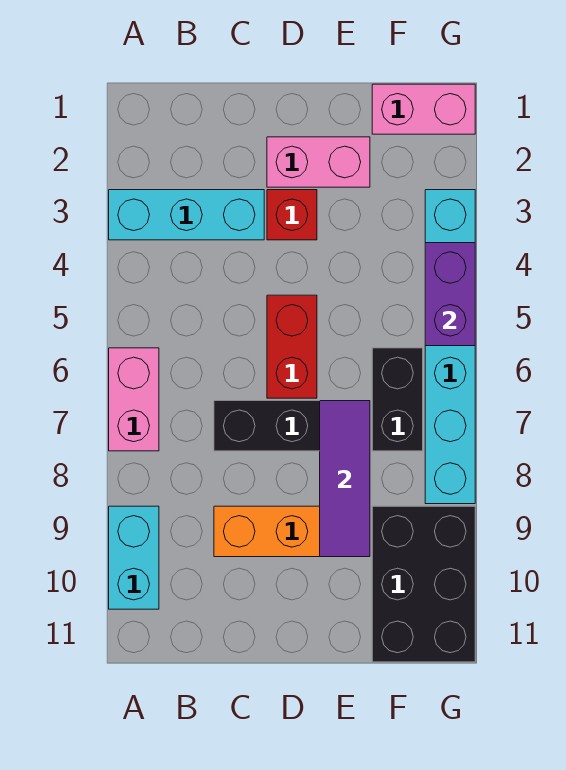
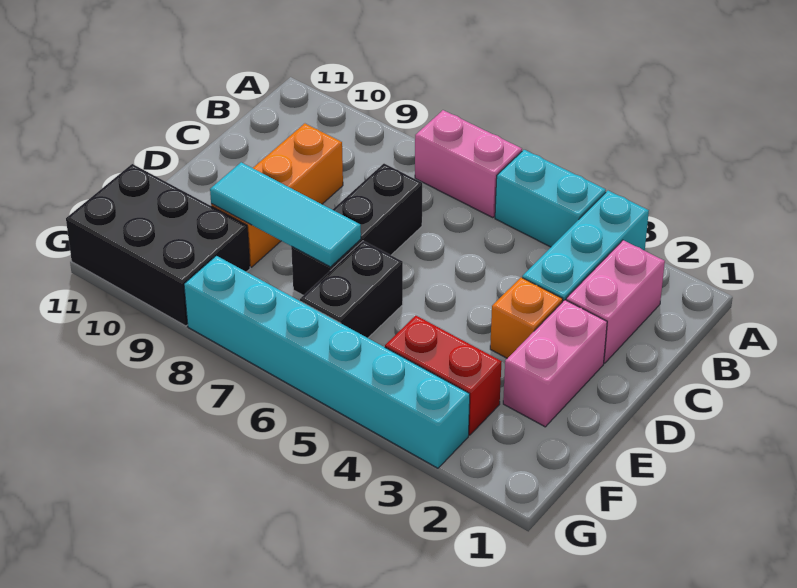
cyan 1x2 brick [109,506,159,609] -> cyan 1x2 brick moved to [495,150,606,247]
red 1x1 brick [267,190,317,240] -> orange 1x1 brick [490,277,563,358]
red 1x2 brick [267,295,317,398] -> red 1x2 brick moved to [385,316,502,435]
purple 1x3 tile [320,401,370,557] -> cyan 1x3 tile [210,162,361,267]
pink 1x2 brick [372,84,475,134] -> pink 1x2 brick moved to [566,240,665,363]
black 1x2 brick [372,348,423,451] -> black 1x2 brick turned to [300,241,403,338]
purple 1x2 brick [425,243,475,346] -> none

